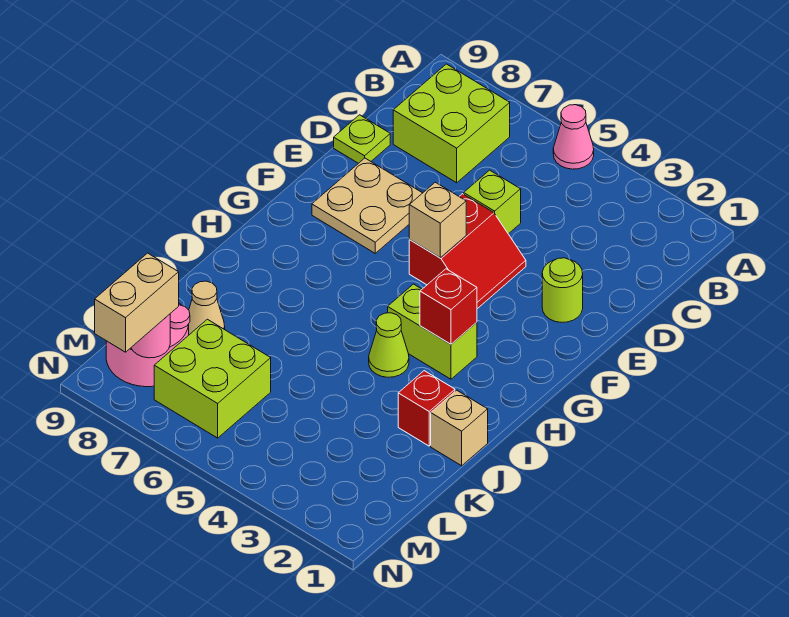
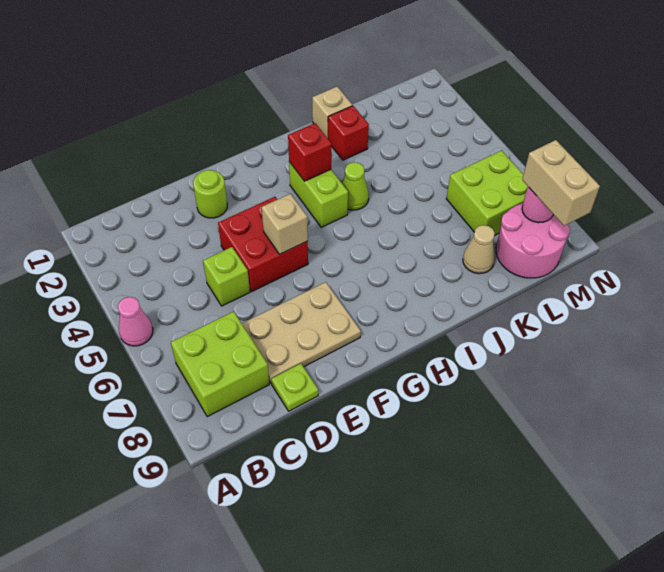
red 2x2 slope [409,194,526,309] -> red 2x2 brick [218,197,308,292]
tan 2x2 plate [312,158,422,253] -> tan 2x3 plate [242,282,361,384]
tan 1x2 brick [95,253,179,352] -> tan 1x2 brick turned to [522,140,600,226]

